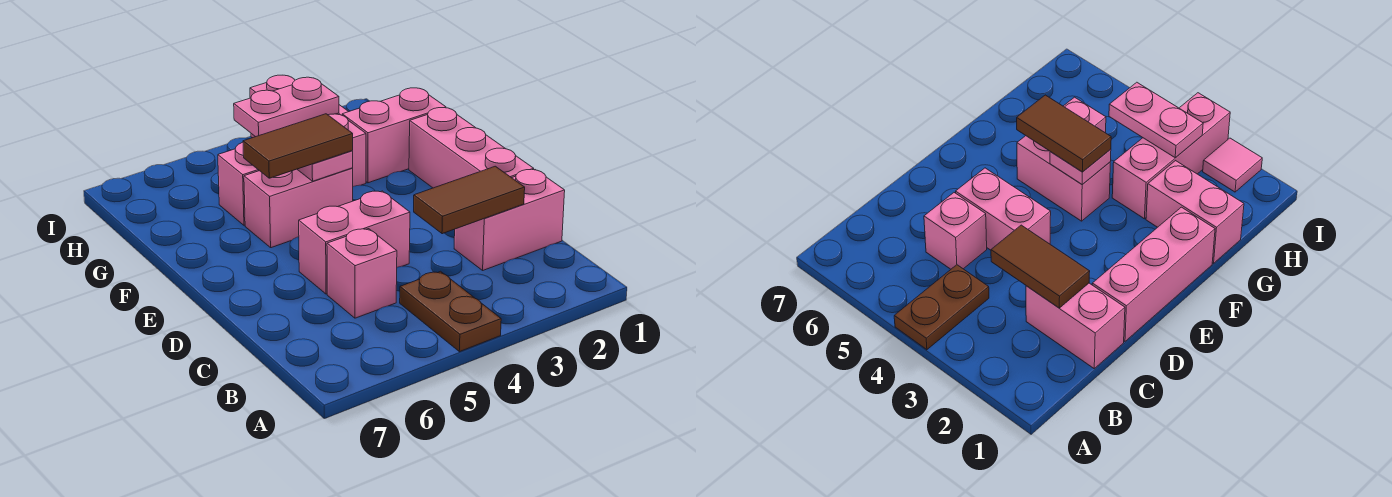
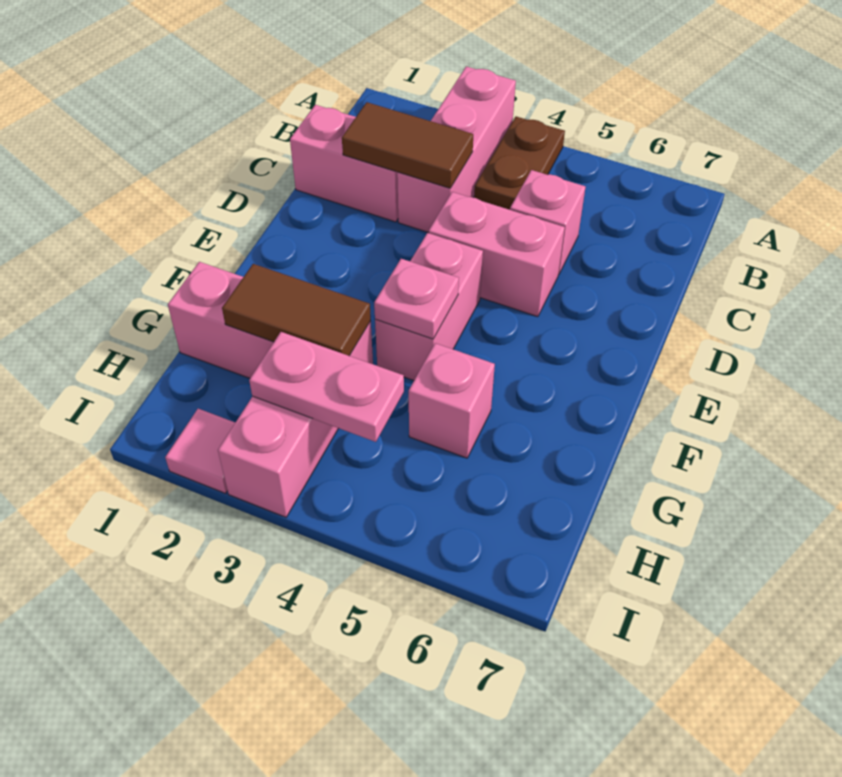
pink 1x3 brick [409,108,534,188] -> pink 1x3 brick moved to [397,66,516,233]
pink 1x2 brick [244,168,353,248] -> pink 1x2 brick turned to [375,233,483,381]
brown 1x2 tile [243,114,353,178] -> brown 1x2 tile moved to [222,264,371,356]

